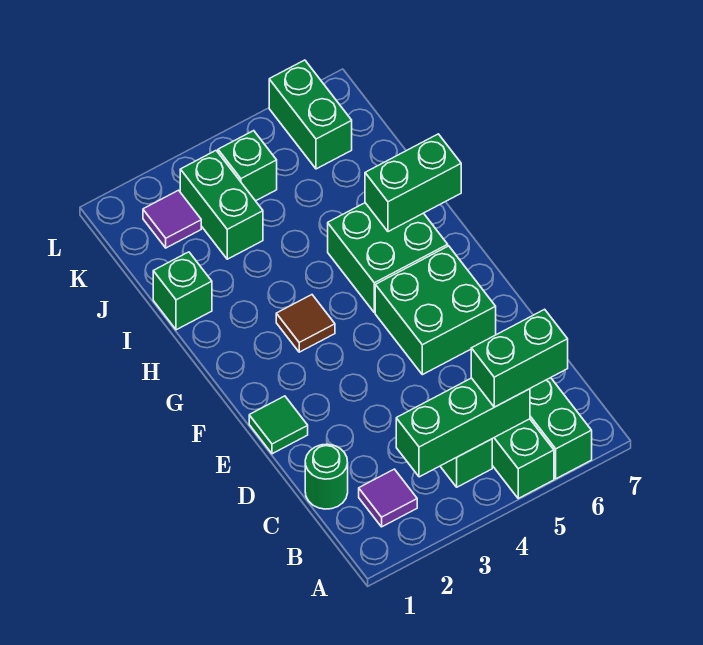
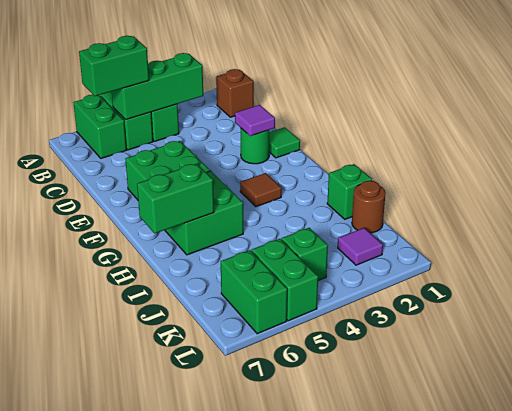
none -> brown 1x1 brick [216,69,254,117]
purple 1x1 tile [359,469,417,527] -> purple 1x1 tile moved to [235,105,275,136]
green 1x1 round brick [305,444,348,509] -> green 1x1 round brick moved to [241,128,269,164]
none -> brown 1x1 round brick [352,181,385,233]
green 1x2 brick [180,151,263,259] -> green 1x2 brick moved to [251,239,318,321]

